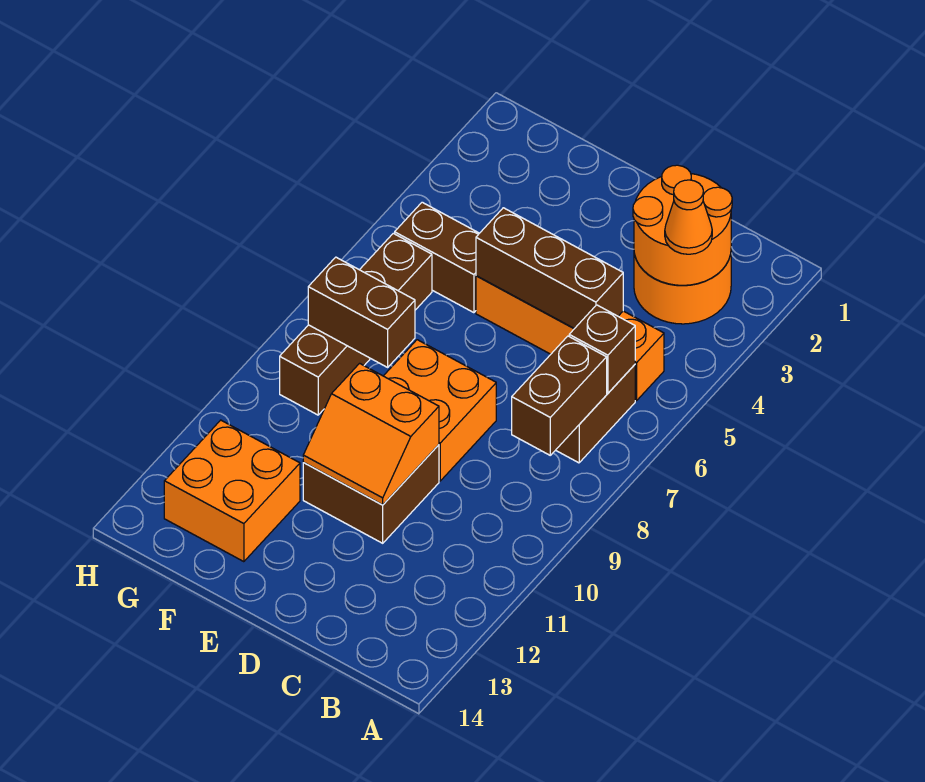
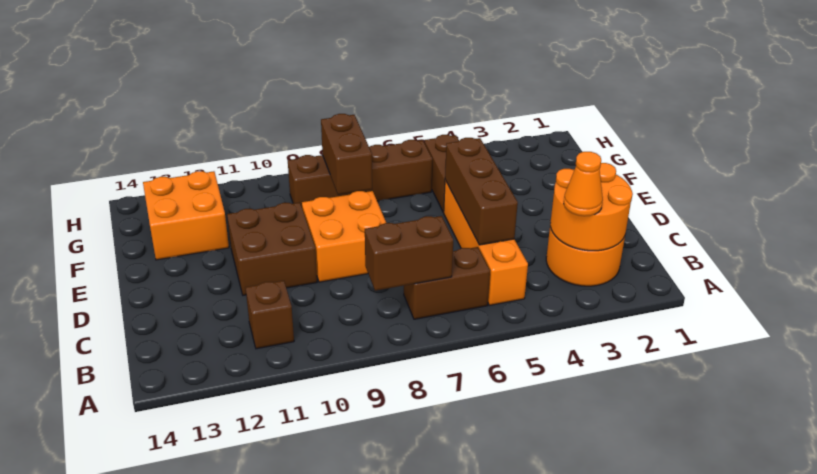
brown 1x1 brick [569,305,635,393] -> brown 1x1 brick moved to [245,281,294,349]
orange 2x2 slope [303,363,439,505] -> none

